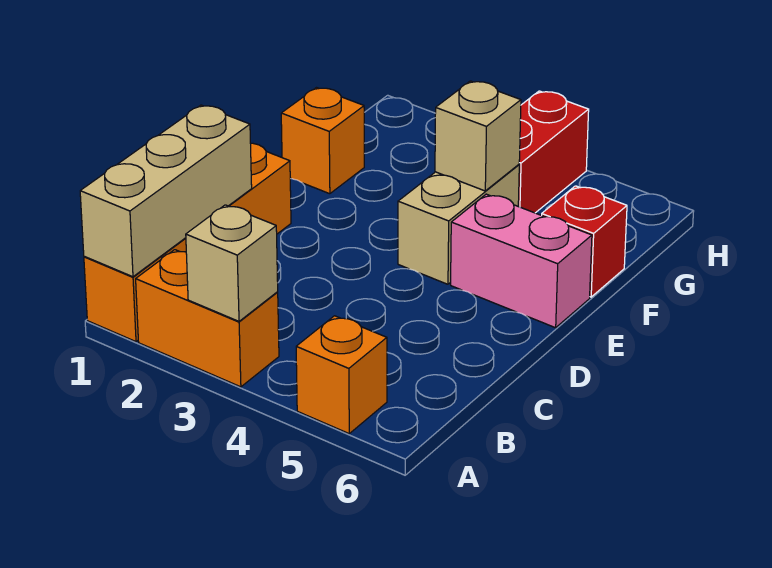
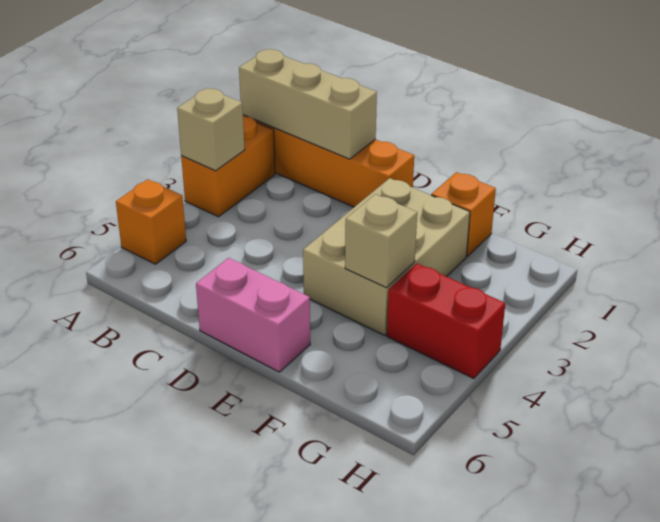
tan 1x2 brick [398,165,519,284] -> tan 2x3 brick [303,178,470,335]
pink 1x2 brick [451,194,592,328] -> pink 1x2 brick turned to [196,258,310,372]
red 1x1 brick [542,186,627,297] -> none

